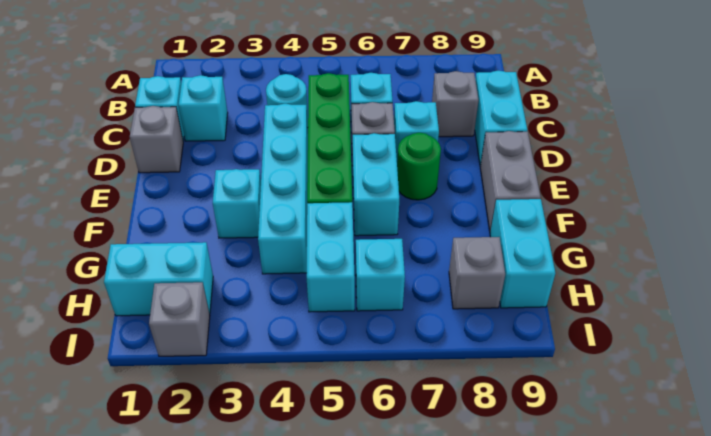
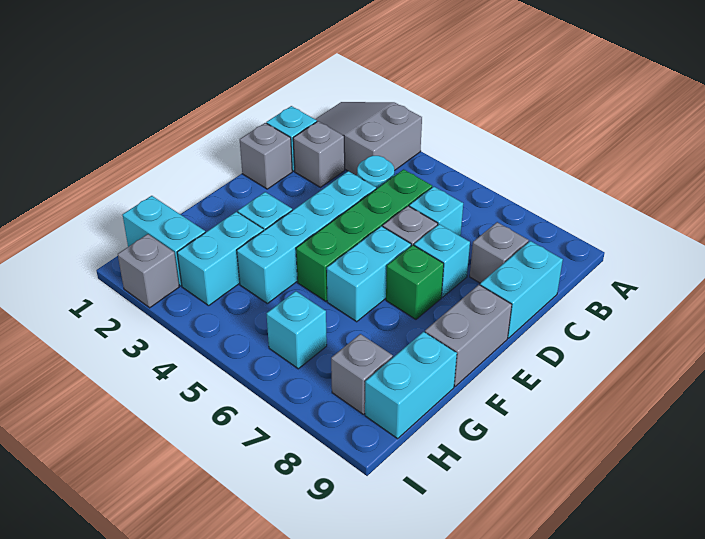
none -> grey 2x3 slope [315,102,422,176]
cyan 1x1 brick [179,75,228,141] -> grey 1x1 brick [293,121,345,187]
green 1x1 round brick [397,133,441,200] -> green 1x1 brick [386,245,444,319]
cyan 1x2 brick [307,202,355,312] -> cyan 1x2 brick moved to [177,212,264,306]

